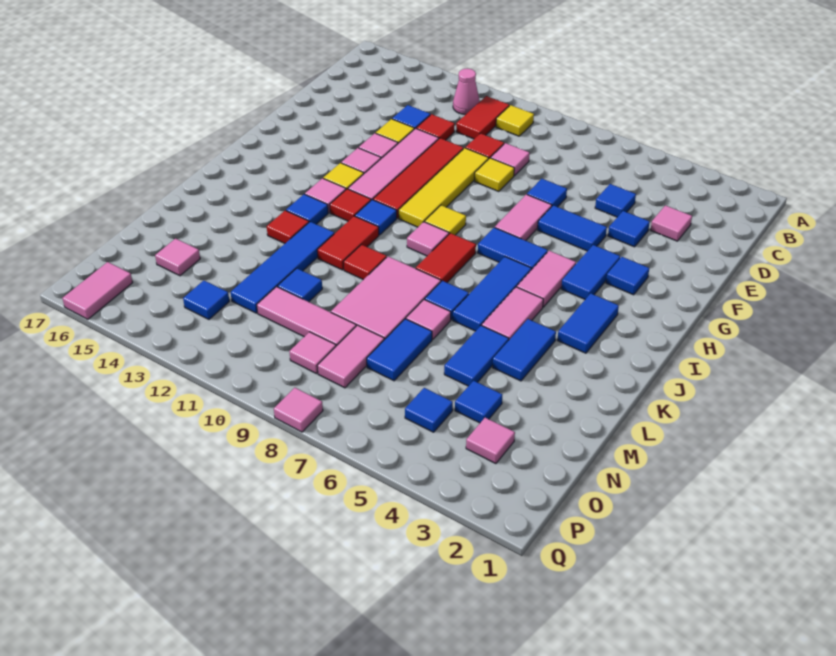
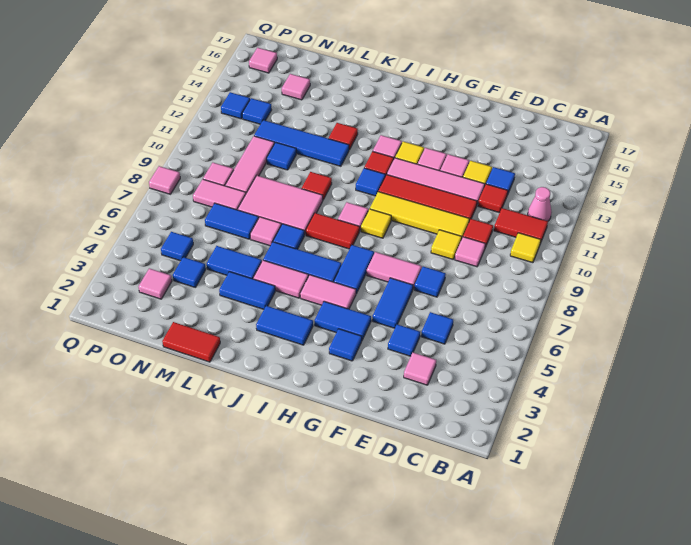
red 1x2 tile [317,216,379,270] -> red 1x2 tile moved to [162,322,220,362]
blue 1x1 tile [286,194,328,224] -> blue 1x1 tile moved to [221,92,250,119]
pink 1x2 tile [62,262,133,319] -> pink 1x1 tile [249,48,277,73]

